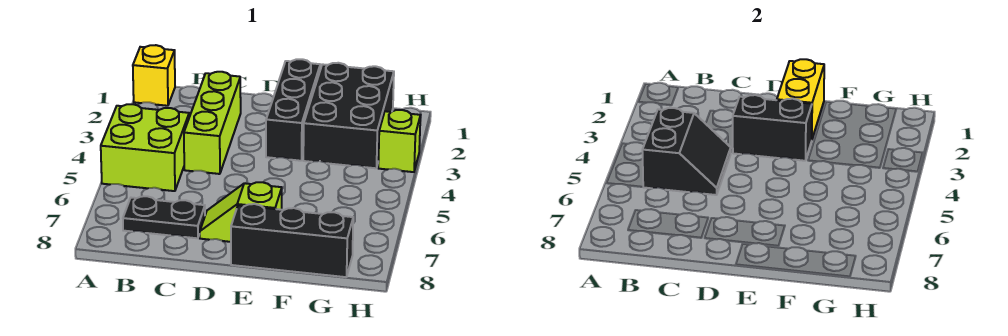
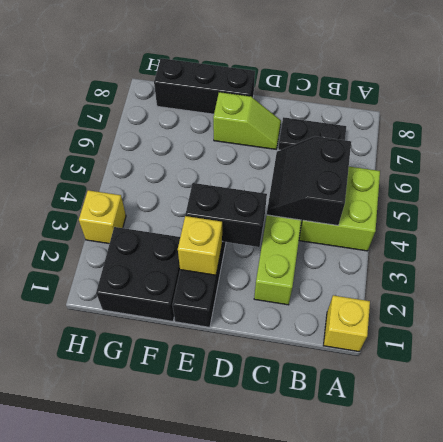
yellow 1x2 brick [777,59,824,138] -> yellow 1x1 brick [178,216,222,275]
black 2x3 brick [303,63,394,168] -> black 2x2 brick [96,227,180,321]
lime 1x1 brick [378,110,420,172] -> yellow 1x1 brick [79,190,126,244]

